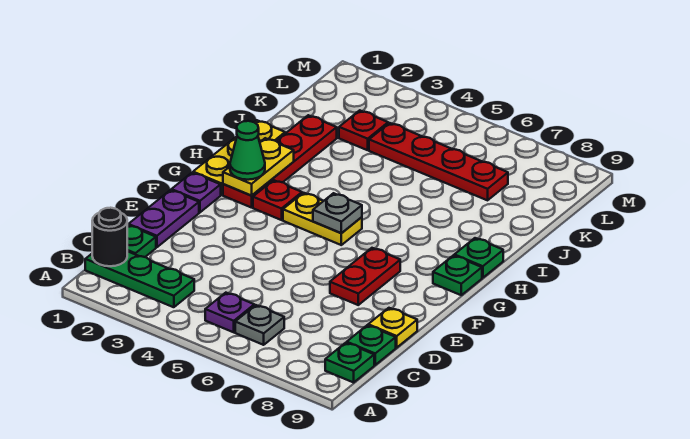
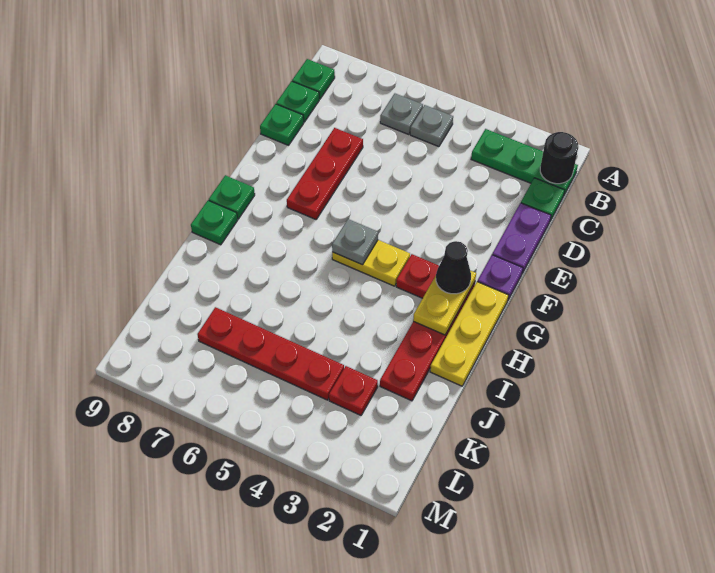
purple 1x1 plate [205,293,254,332] -> grey 1x1 plate [410,105,453,147]
yellow 1x1 plate [368,308,417,348] -> green 1x1 plate [260,104,304,145]
red 1x2 plate [330,248,400,305] -> red 1x3 plate [287,128,363,219]
green 1x1 cone [230,121,265,180] -> black 1x1 cone [436,241,471,294]

